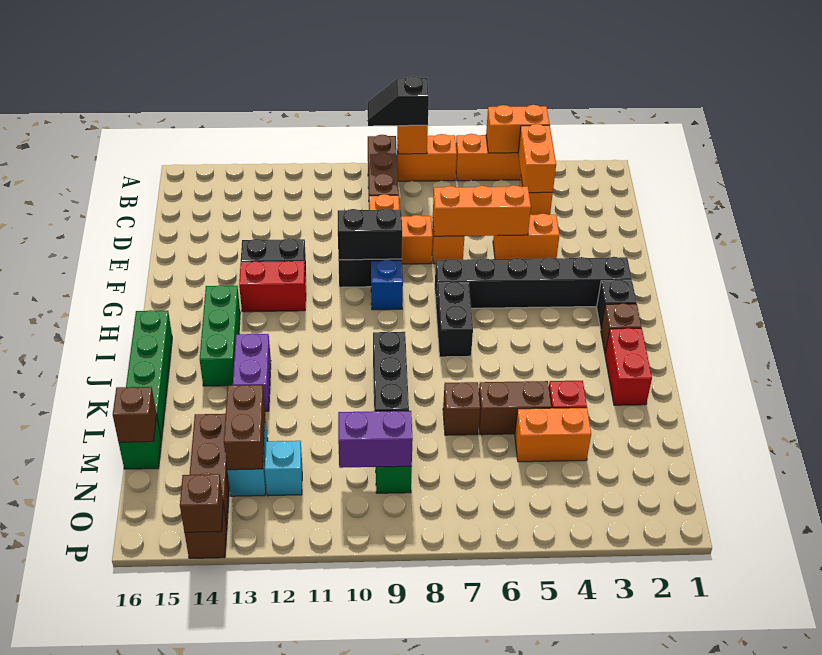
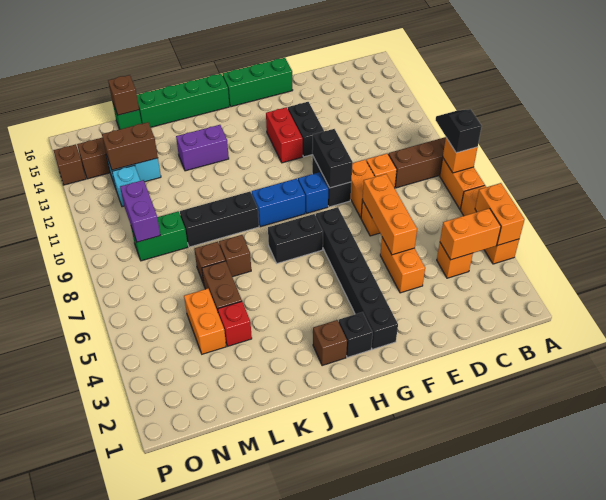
none -> blue 1x2 brick [252,179,305,227]
green 1x3 brick [200,285,240,386] -> green 1x3 brick moved to [222,58,293,107]
red 1x2 brick [605,328,652,405] -> none
brown 1x1 brick [180,474,224,532] -> brown 1x1 brick moved to [219,235,251,277]

